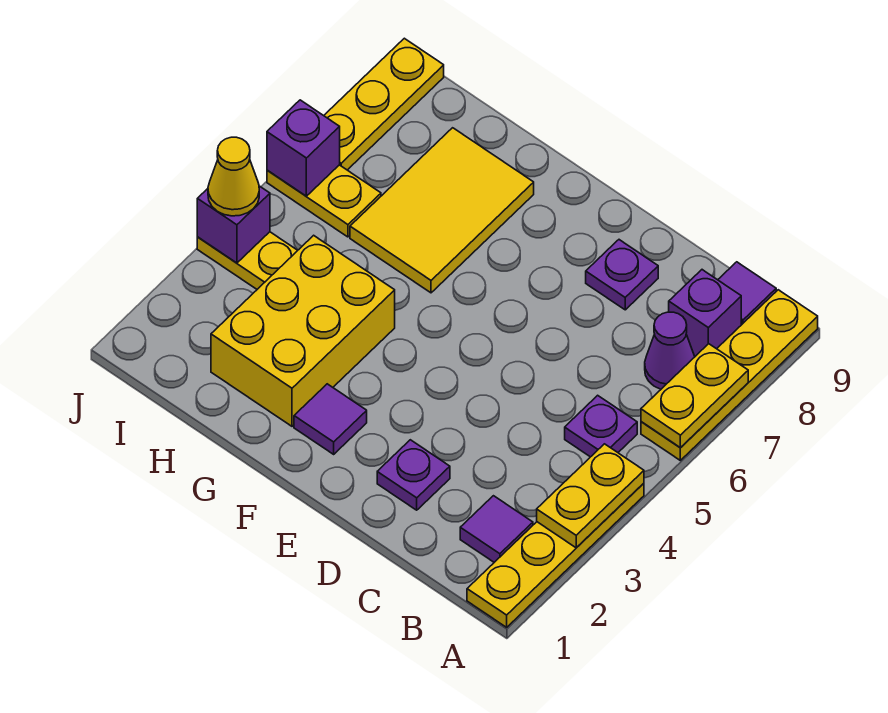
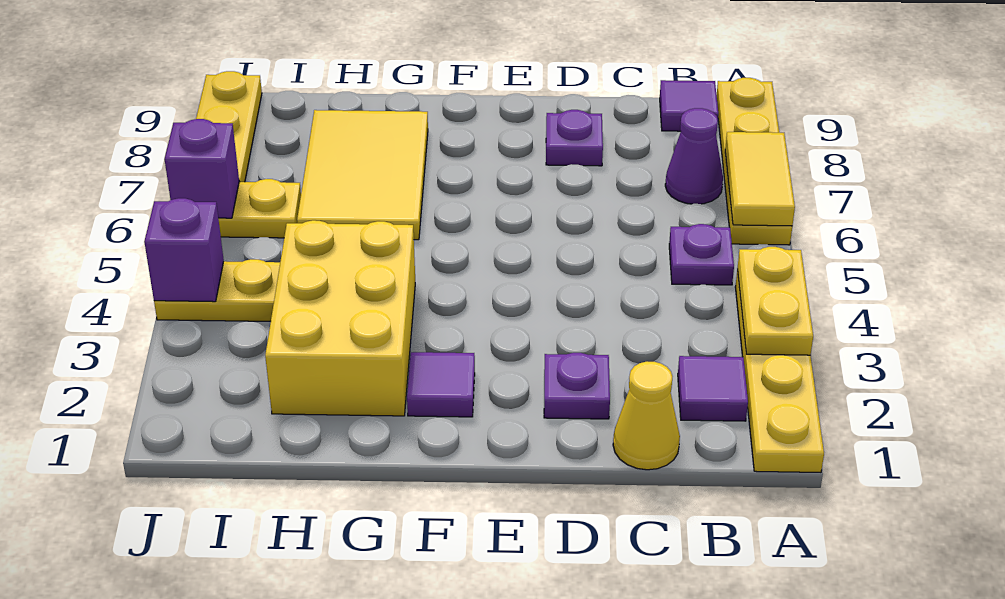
yellow 1x2 plate [641,344,748,448] -> yellow 1x2 tile [725,132,795,226]
purple 1x1 brick [669,270,741,356] -> none
yellow 1x1 cone [208,137,259,216] -> yellow 1x1 cone moved to [613,361,680,470]

